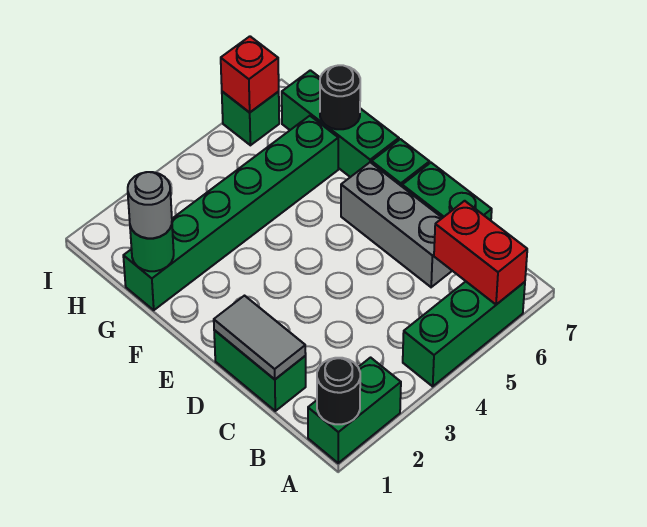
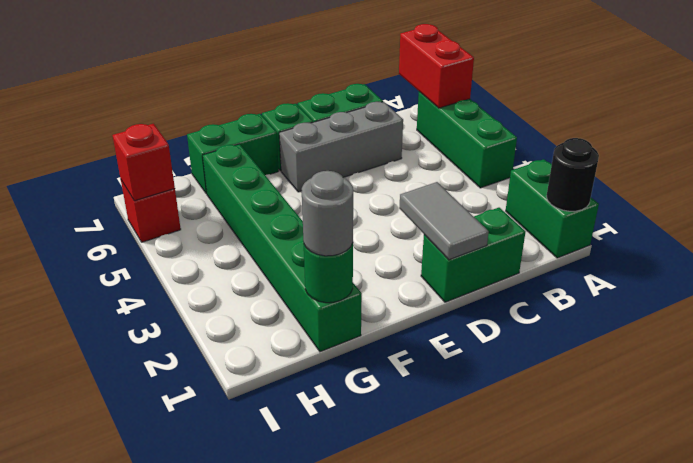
red 1x2 brick [434,201,527,305] -> red 1x2 brick turned to [399,24,474,108]
grey 1x2 tile [214,296,306,379] -> grey 1x2 tile turned to [399,182,489,260]
green 1x3 brick [282,70,399,177] -> green 1x2 brick [187,114,279,194]
black 1x1 round brick [320,65,360,129] -> none
green 1x1 brick [222,92,279,145] -> red 1x1 brick [121,180,181,242]

